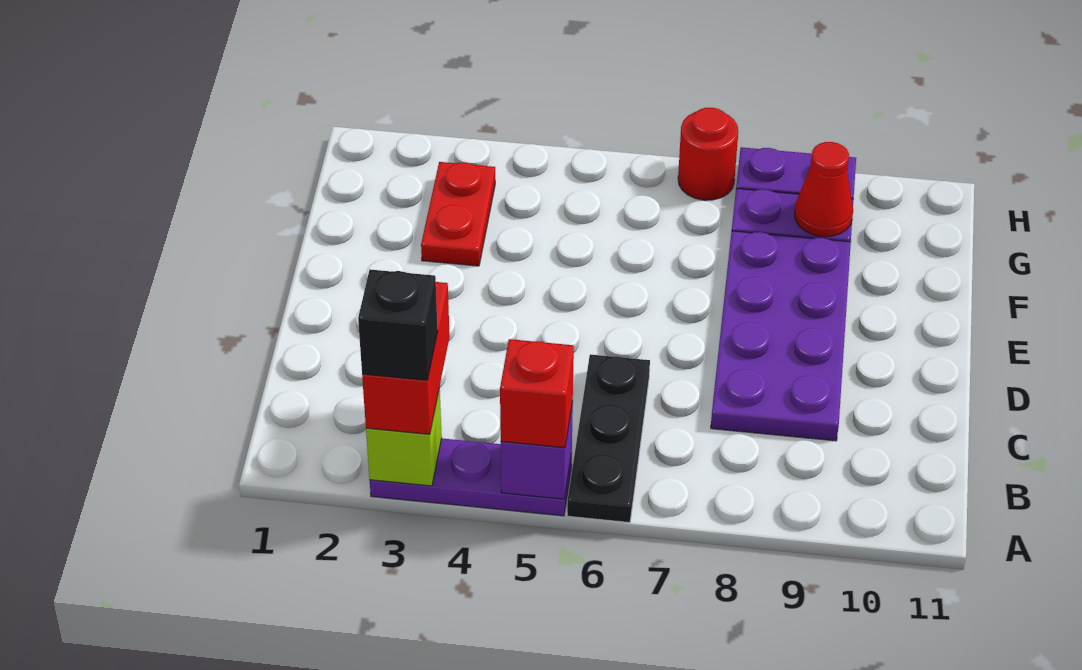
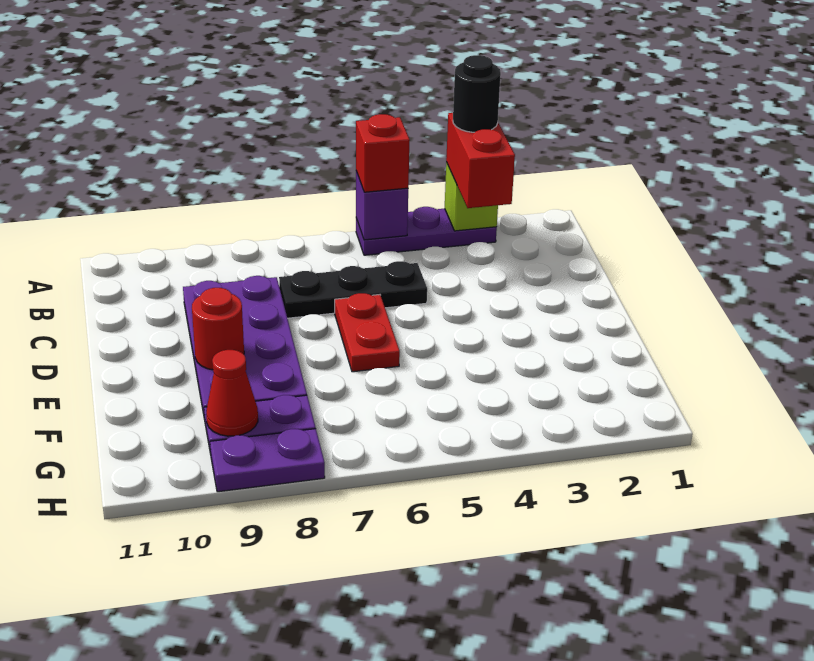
black 1x1 brick [358,269,438,380] -> black 1x1 round brick [453,55,501,132]
black 1x3 plate [567,354,650,522] -> black 1x3 plate turned to [279,261,427,318]
red 1x2 plate [421,162,495,266] -> red 1x2 plate moved to [335,293,400,372]
red 1x1 round brick [678,108,738,200] -> red 1x1 round brick moved to [192,288,244,370]

